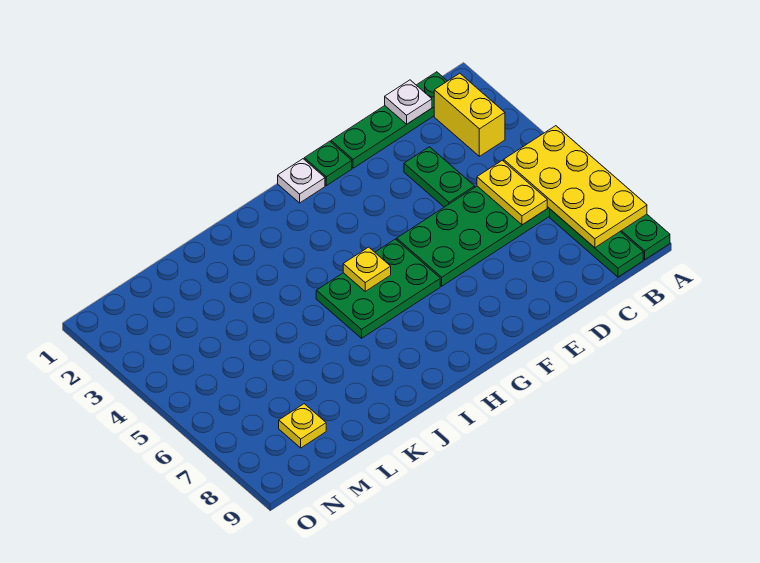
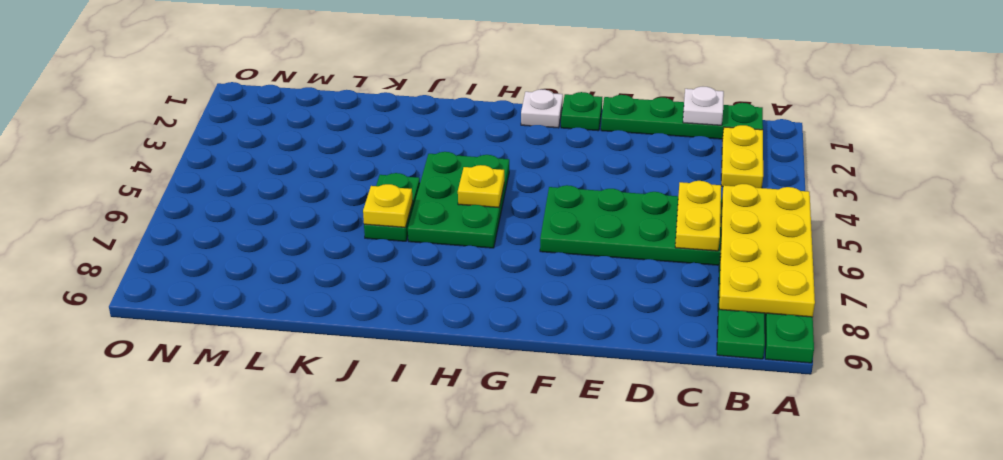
yellow 1x2 brick [434,73,505,156] -> yellow 1x2 plate [721,125,763,188]
green 1x2 plate [404,147,475,207] -> green 1x2 plate moved to [364,173,420,241]
green 2x3 plate [316,239,440,338] -> green 2x3 plate turned to [408,152,509,248]
yellow 1x1 plate [279,404,326,448] -> yellow 1x1 plate moved to [363,184,413,227]

